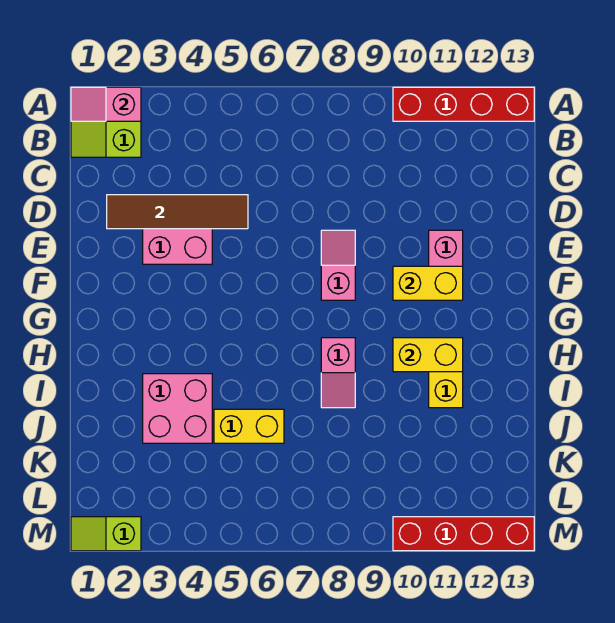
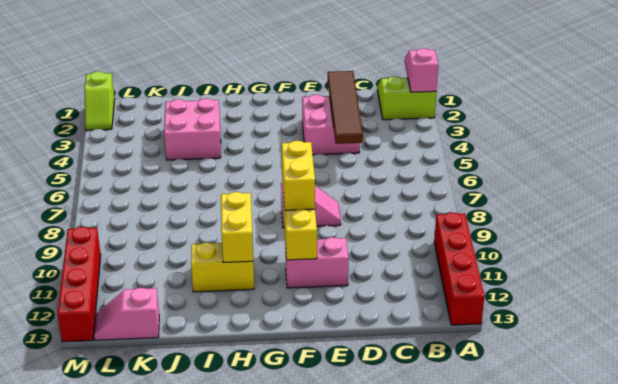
pink 1x2 slope [321,338,355,408] -> pink 1x2 slope moved to [94,288,159,340]
yellow 1x2 brick [214,409,284,443] -> yellow 1x2 brick moved to [282,141,315,210]
lime 1x2 slope [71,517,141,551] -> lime 1x2 slope turned to [84,71,115,130]

